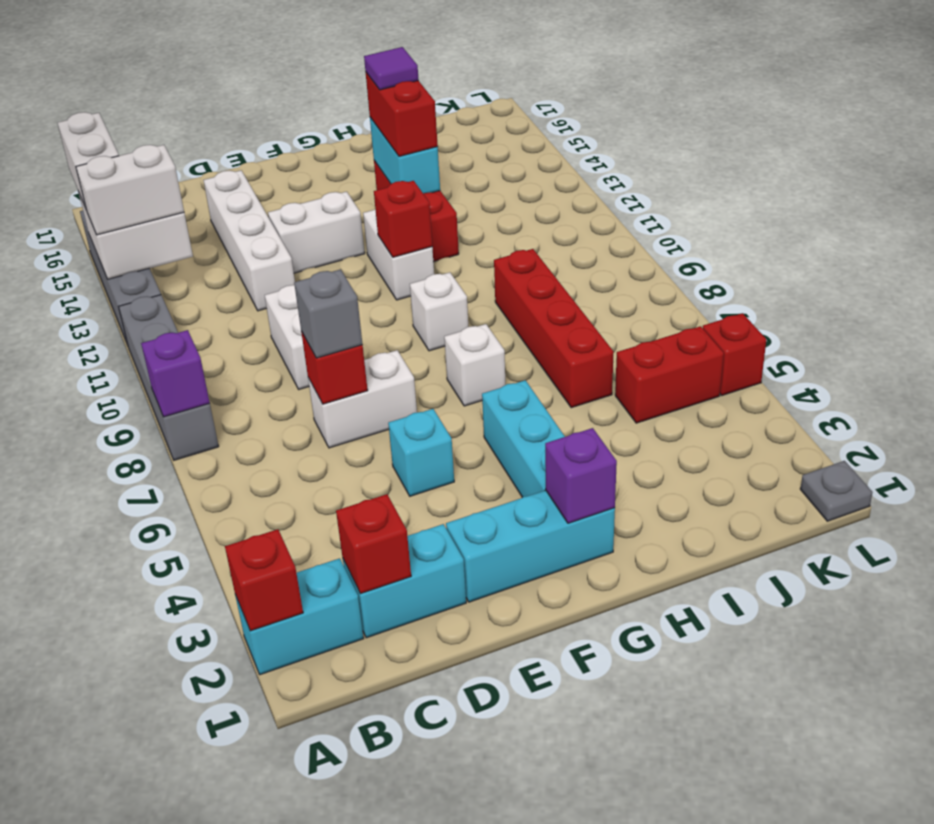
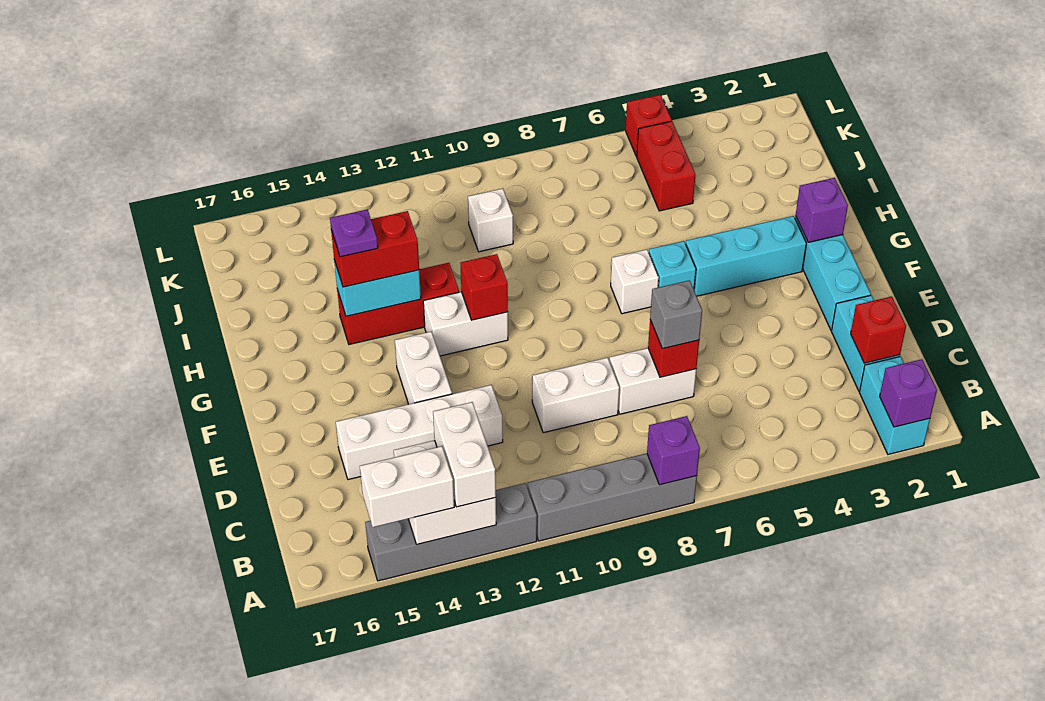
red 1x1 brick [225,529,303,631] -> purple 1x1 brick [880,359,937,427]
white 1x2 brick [308,350,417,448] -> white 1x2 brick turned to [610,348,696,414]
cyan 1x1 brick [388,409,454,496] -> cyan 1x1 brick moved to [649,241,696,289]
white 1x1 brick [410,272,468,351] -> white 1x1 brick moved to [468,188,513,252]
purple 1x1 tile [364,47,419,90] -> purple 1x1 plate [330,209,378,257]
red 1x4 brick [494,249,614,408] -> none
grey 1x1 plate [800,461,873,521] -> none

